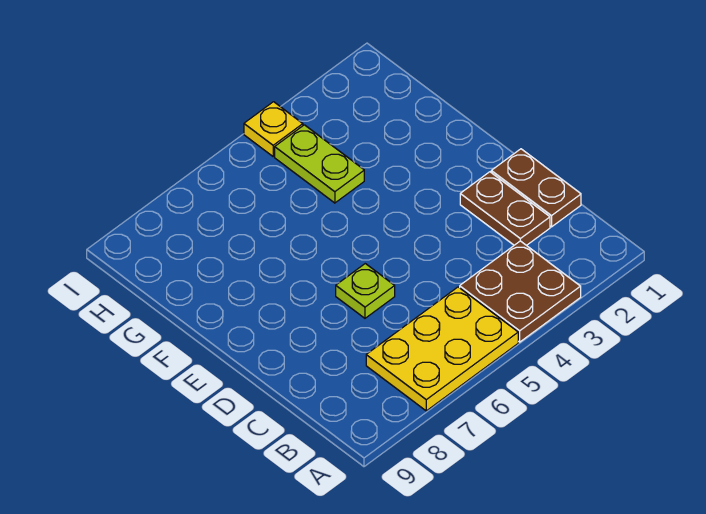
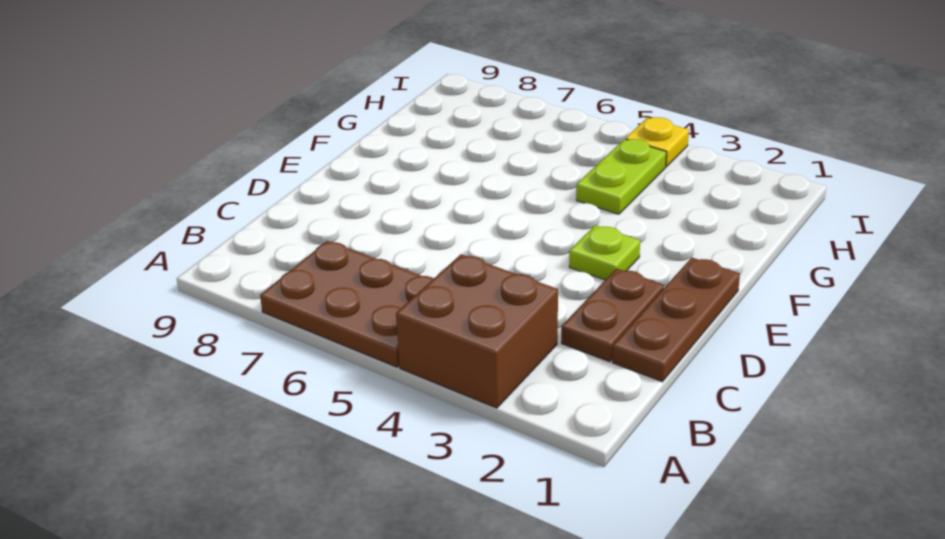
brown 2x2 plate [460,241,581,342] -> brown 2x2 brick [396,254,558,408]
yellow 2x3 plate [366,287,518,411] -> brown 2x3 plate [260,241,434,367]
brown 1x2 plate [491,149,581,227] -> brown 1x3 plate [612,258,740,382]
lime 1x1 plate [336,264,395,318] -> lime 1x1 plate moved to [569,225,640,280]

